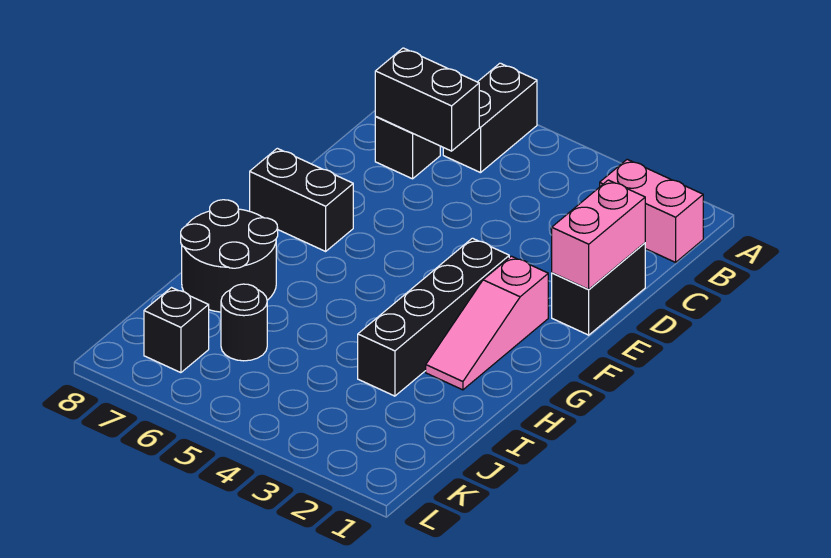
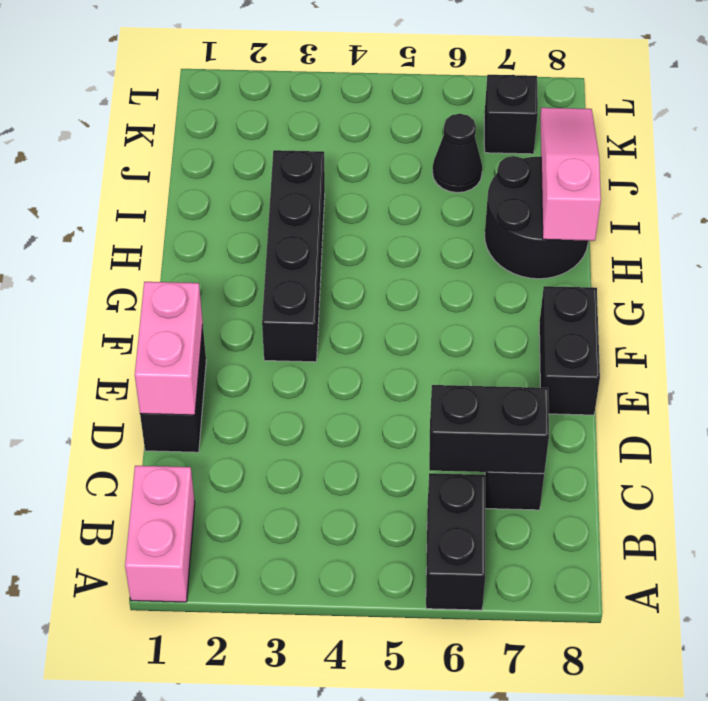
pink 1x2 brick [600,159,703,262] -> pink 1x2 brick turned to [125,466,195,602]
pink 1x3 slope [426,256,548,390] -> pink 1x3 slope moved to [540,108,601,241]
black 1x2 brick [250,148,353,251] -> black 1x2 brick turned to [539,286,600,415]
black 1x1 round brick [221,284,267,361] -> black 1x1 cone [432,114,482,193]

